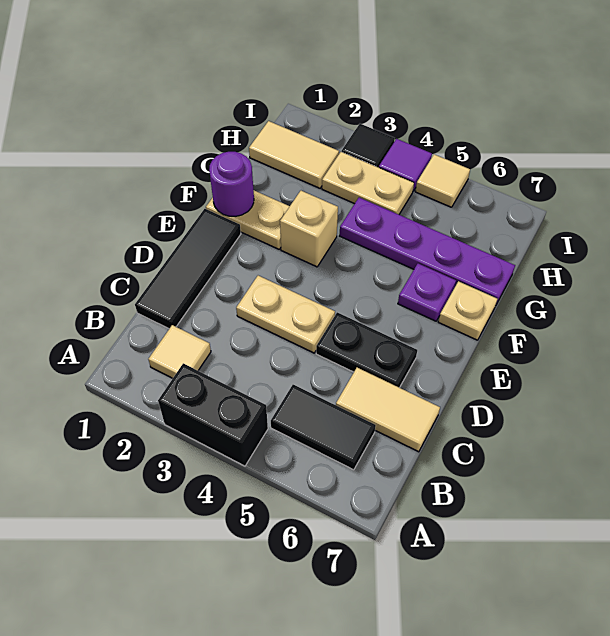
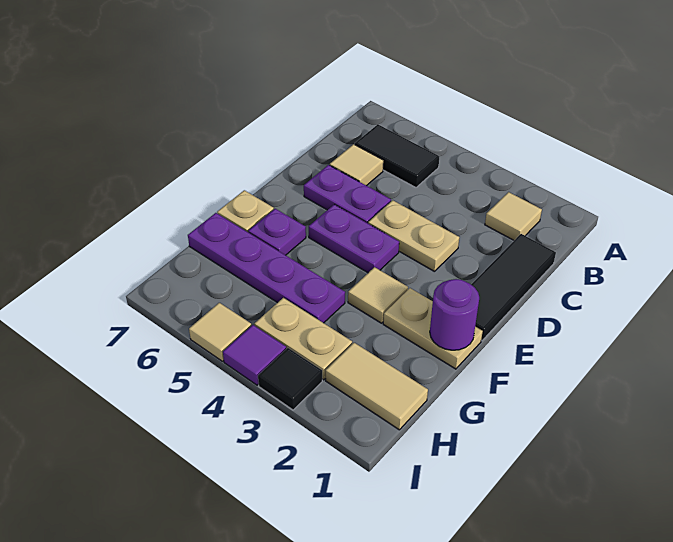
black 1x2 brick [158,363,268,466] -> none
tan 1x2 tile [336,368,440,452] -> tan 1x1 tile [330,144,383,186]
black 1x2 plate [316,312,417,388] -> purple 1x2 plate [304,165,391,223]
none -> purple 1x2 plate [309,204,399,273]
tan 1x1 brick [280,191,338,267] -> tan 1x1 tile [348,267,408,323]

